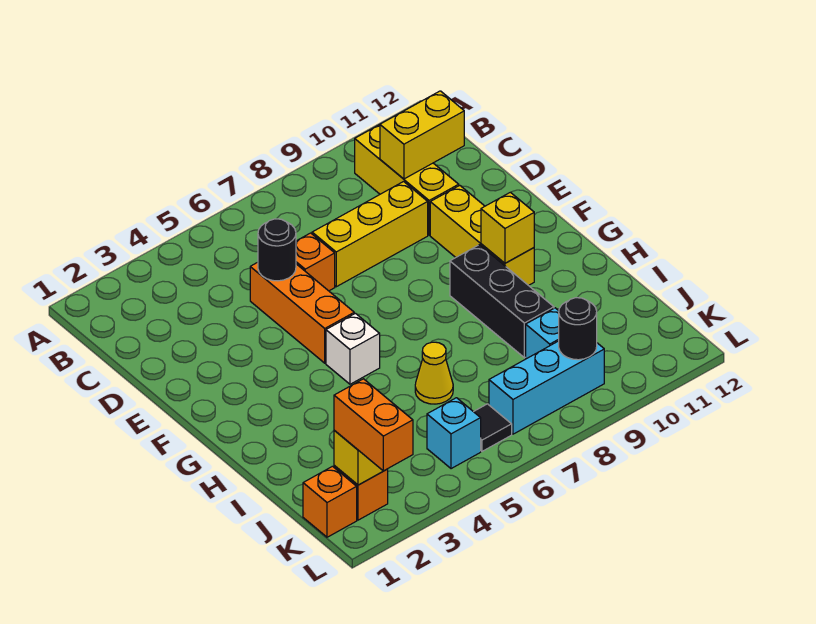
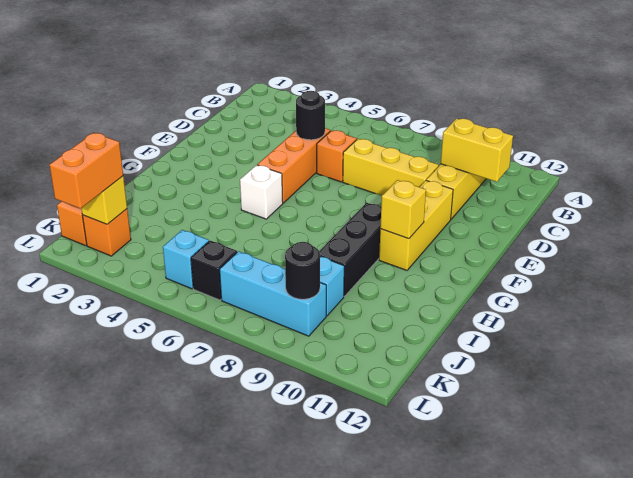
yellow 1x1 cone [415,342,453,404] -> none
black 1x1 tile [474,404,512,451] -> black 1x1 brick [191,241,237,300]

